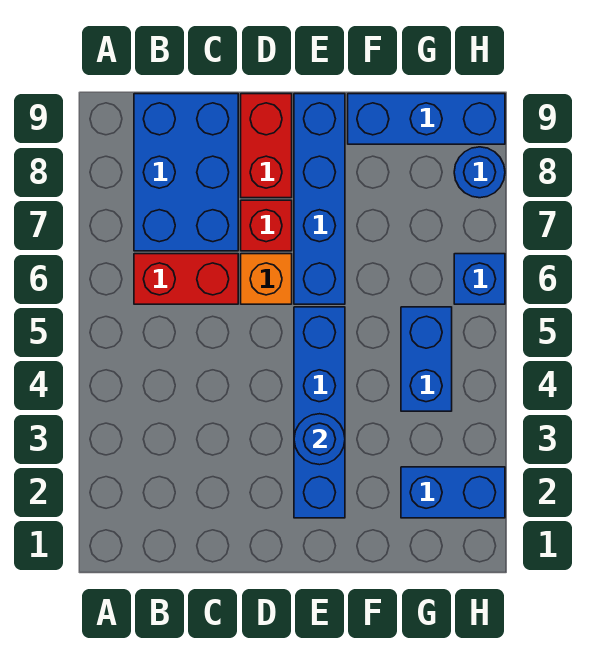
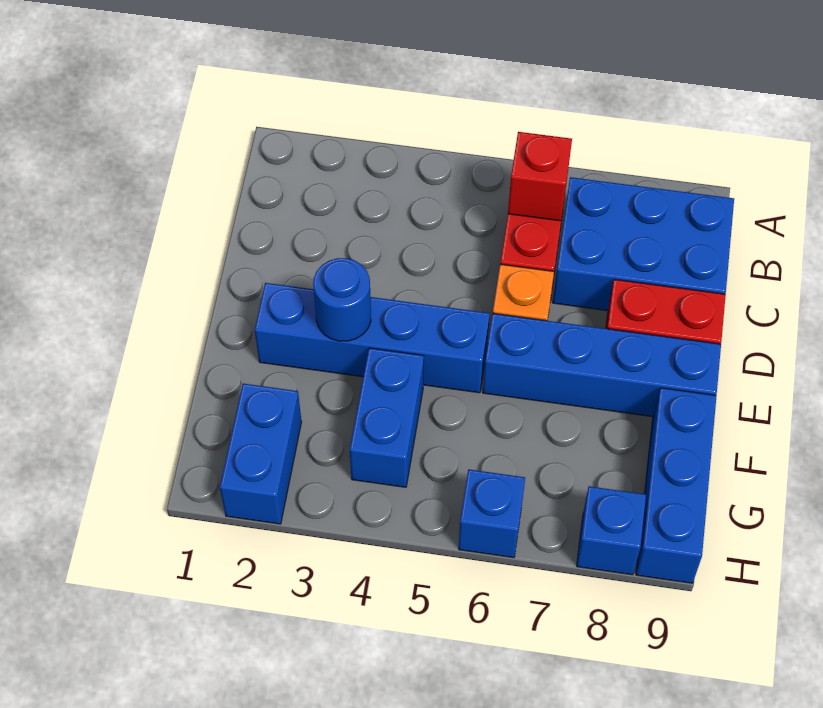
red 1x1 brick [241,200,292,251] -> red 1x1 brick moved to [508,132,572,221]
blue 1x2 brick [401,307,452,411] -> blue 1x2 brick turned to [350,348,424,487]
blue 1x1 round brick [454,147,505,198] -> blue 1x1 brick [577,486,646,575]

